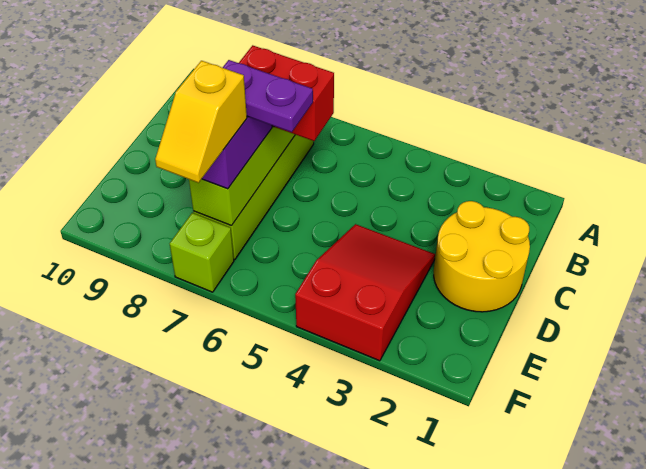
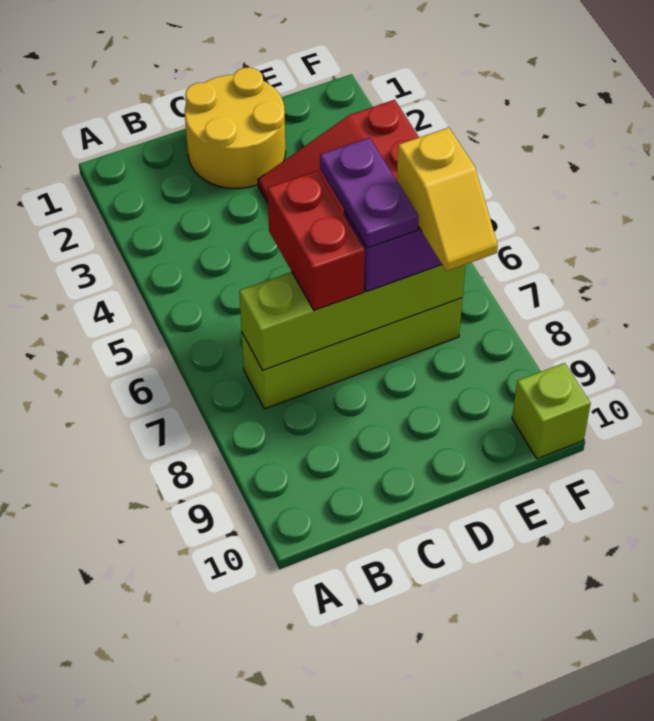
yellow 1x2 slope [155,61,247,183] -> yellow 1x2 slope turned to [397,128,498,271]
lime 1x1 brick [170,213,234,292] -> lime 1x1 brick moved to [512,363,591,459]

